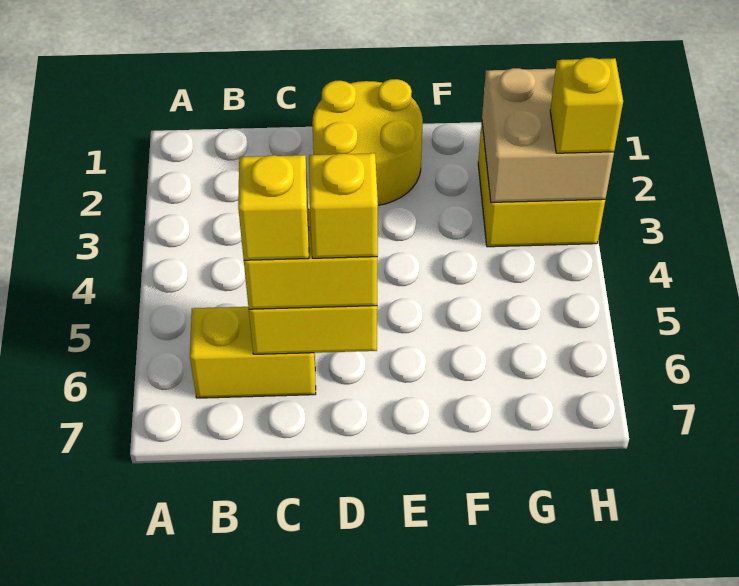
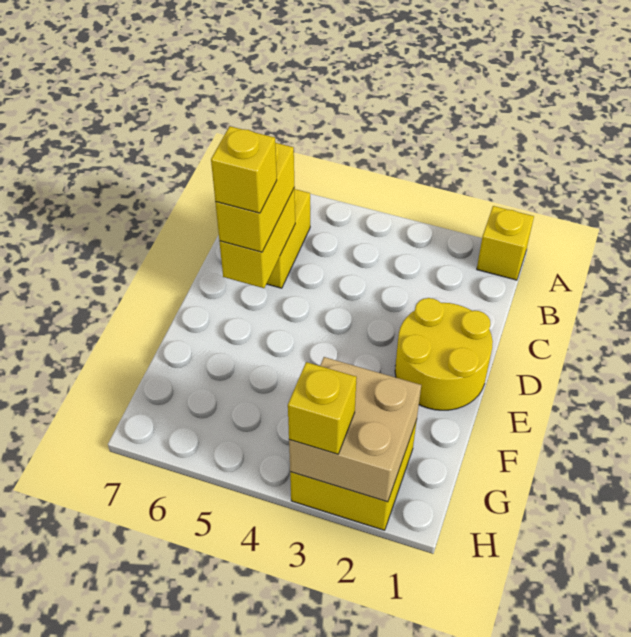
yellow 1x1 brick [238,155,309,260] -> yellow 1x1 brick moved to [477,206,534,280]

